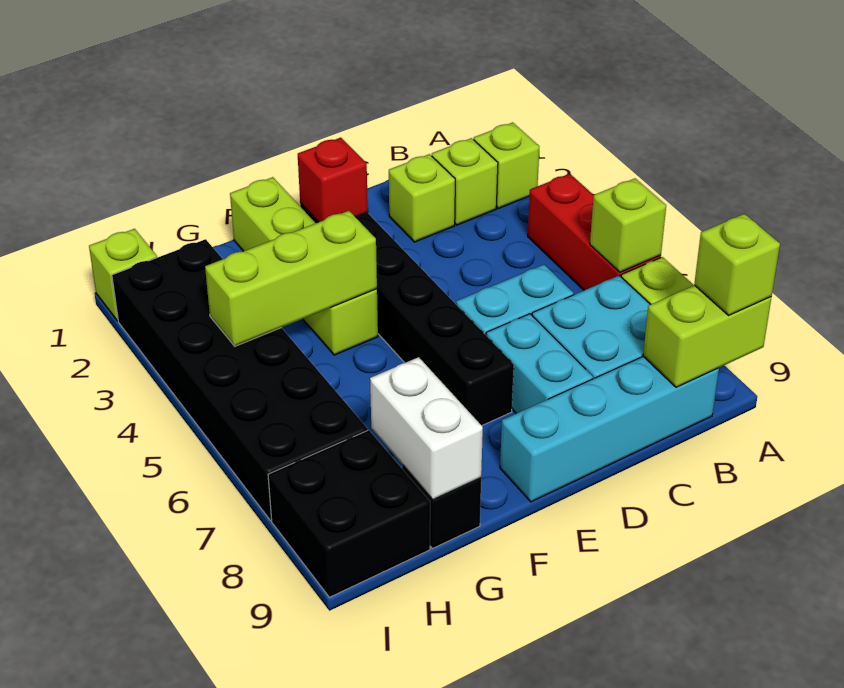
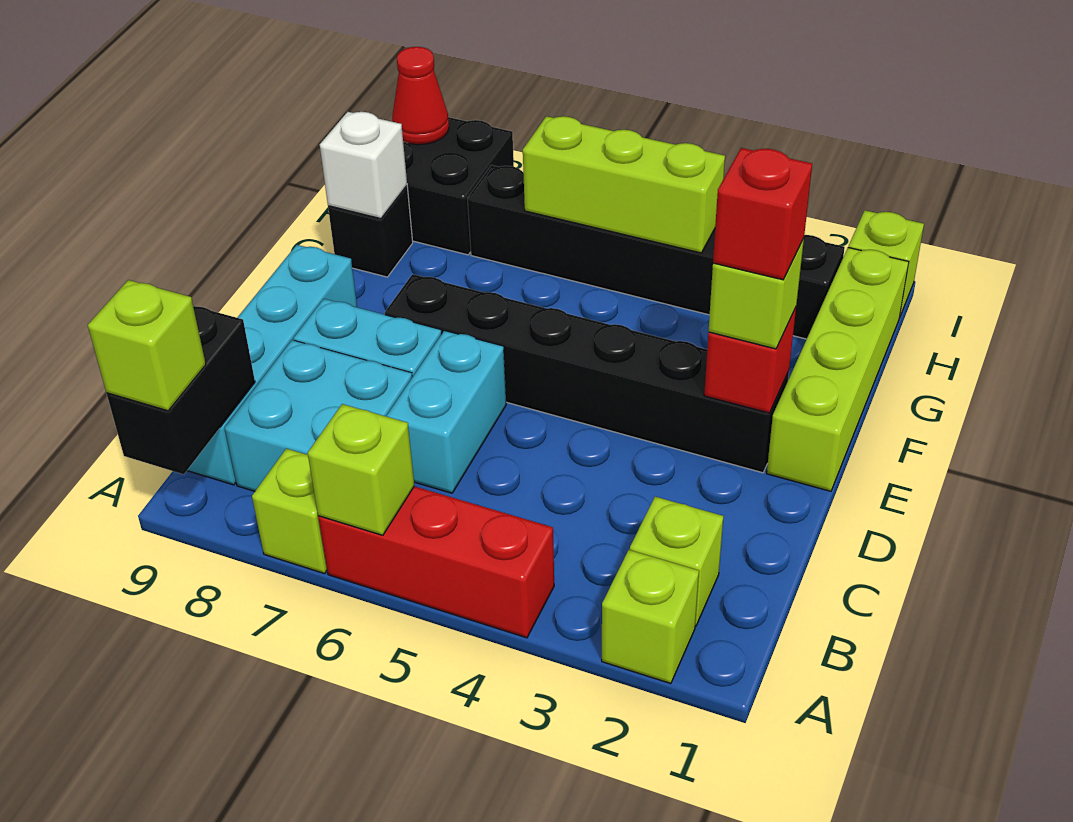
lime 1x2 brick [643,285,772,388] -> black 1x2 brick [107,306,255,474]
lime 1x1 brick [389,154,455,242] -> lime 1x1 brick moved to [708,238,804,349]
none -> red 1x1 brick [713,148,812,280]
lime 1x4 brick [230,177,378,355] -> lime 1x4 brick turned to [767,248,909,491]
lime 1x3 brick [205,211,377,346] -> lime 1x3 brick turned to [523,116,725,253]
white 1x2 brick [370,357,483,500] -> white 1x1 brick [320,112,407,219]
black 2x6 brick [112,239,368,521] -> black 1x6 brick [467,165,845,339]
none -> red 1x1 cone [392,47,449,145]

